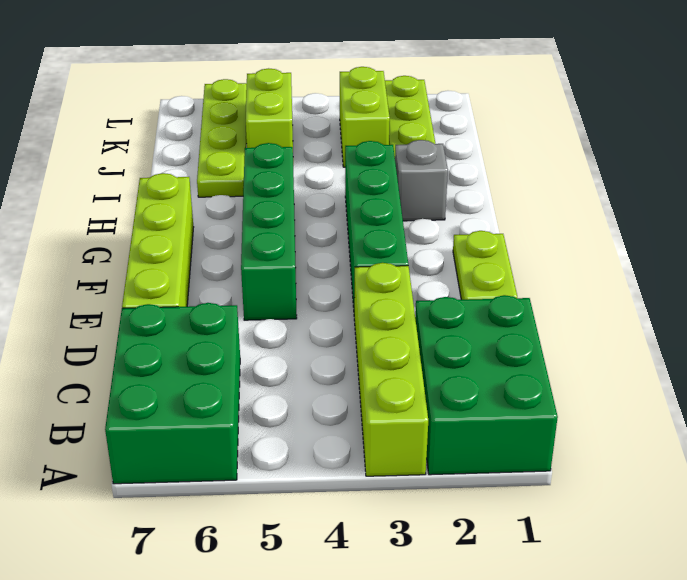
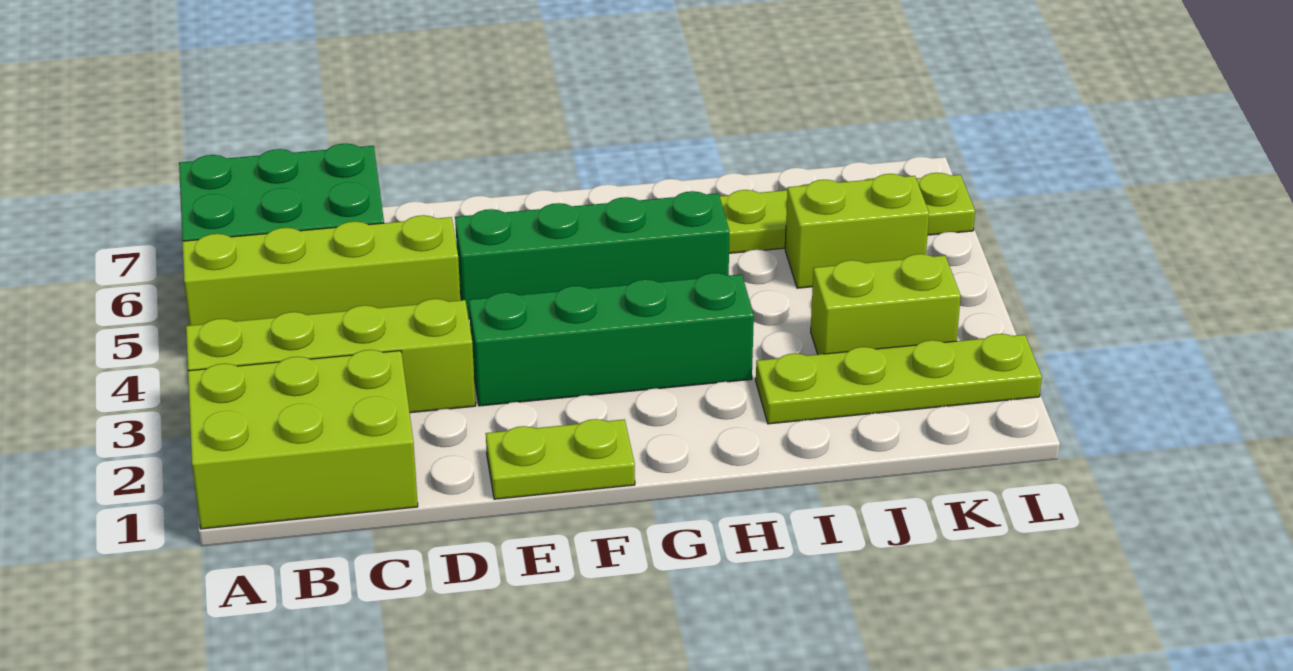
green 2x3 brick [415,295,558,475] -> lime 2x3 brick [188,350,418,529]
lime 1x4 brick [122,173,194,308] -> lime 1x4 brick moved to [182,215,460,325]
grey 1x1 brick [395,140,448,221] -> none

